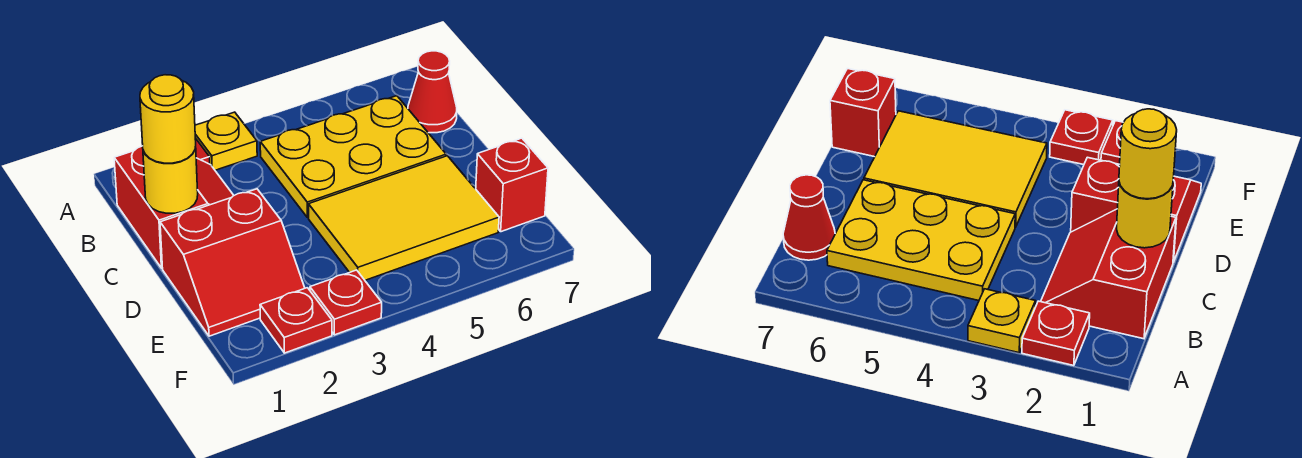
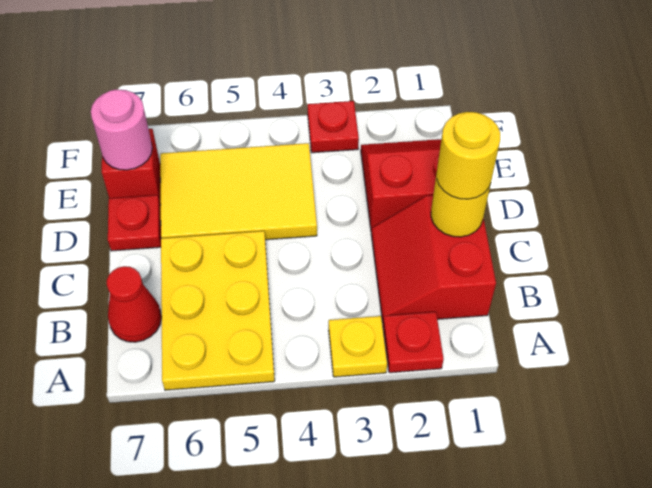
yellow 2x3 plate [260,96,446,218] -> yellow 2x3 plate turned to [161,231,275,390]
none -> pink 1x1 round brick [91,90,152,170]
red 1x1 plate [260,288,332,353] -> red 1x1 plate moved to [108,195,161,251]

